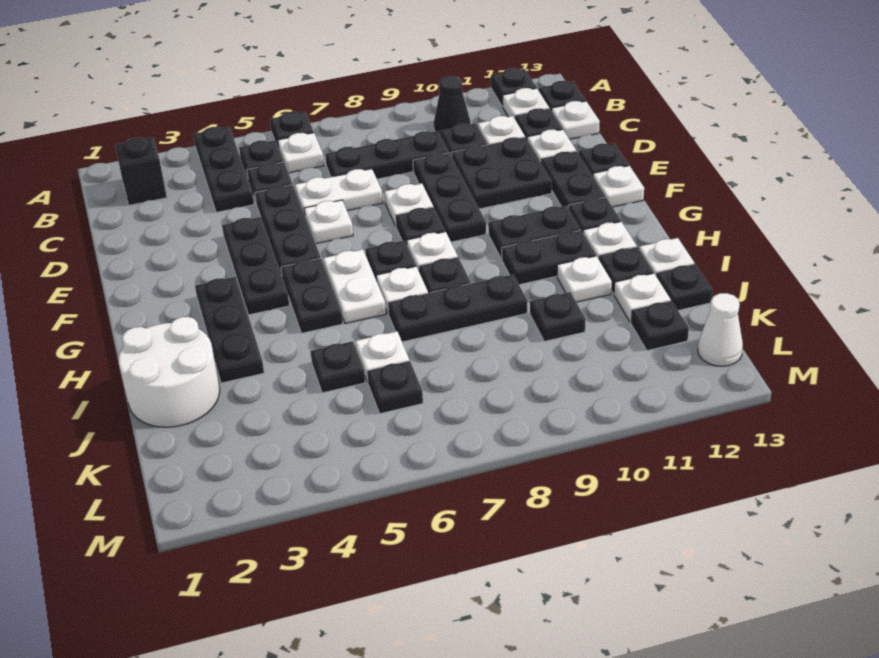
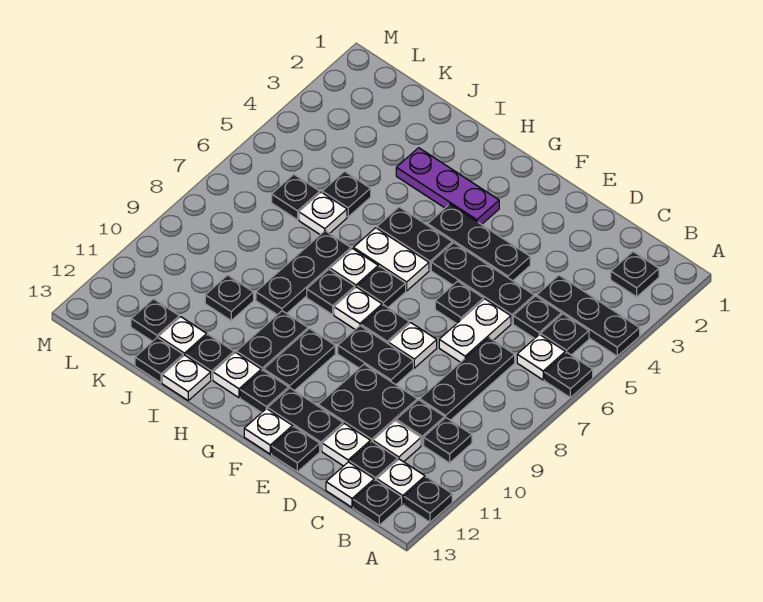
black 1x1 brick [115,137,167,205] -> black 1x1 plate [611,252,659,297]
black 1x1 cone [434,76,471,134] -> black 1x1 plate [424,418,472,463]
black 1x3 plate [413,153,486,242] -> black 1x2 plate [338,326,413,385]
white 1x1 plate [304,200,353,244] -> black 1x1 plate [435,281,484,324]
black 1x3 plate [195,277,264,383] -> purple 1x3 plate [396,148,499,225]
white 2x2 round brick [118,317,220,427] -> none
white 1x1 plate [557,256,612,302] -> none
white 1x1 cone [698,293,743,366] -> none

